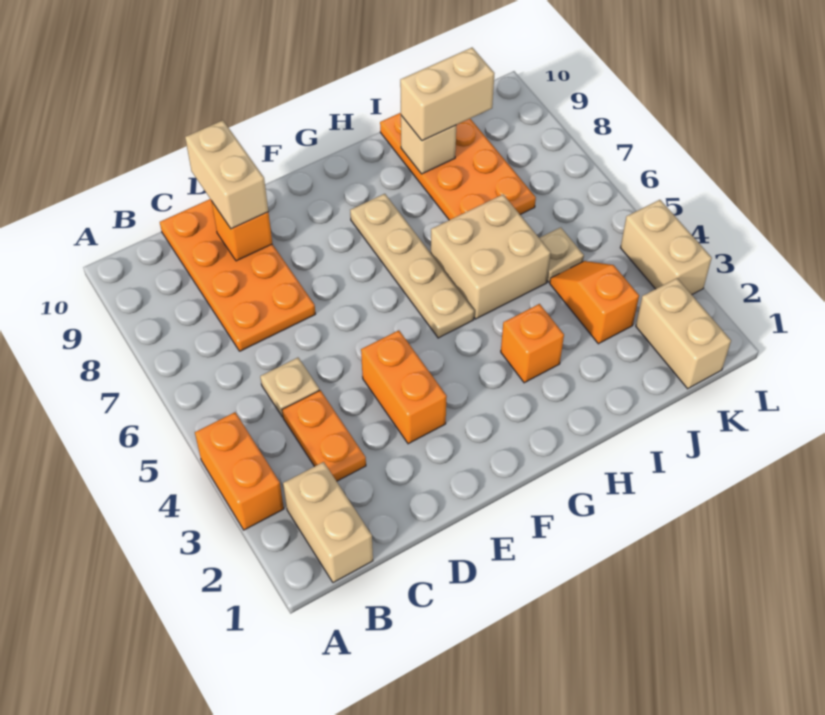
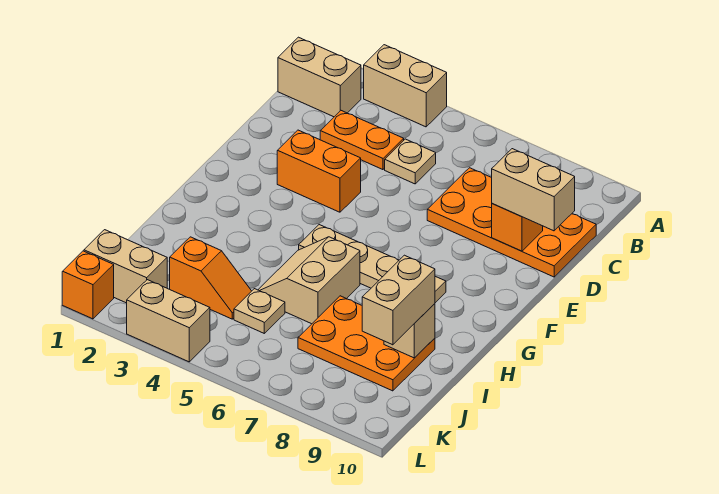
orange 1x2 brick [195,412,284,530] -> tan 1x2 brick [364,45,447,127]
orange 1x1 brick [501,304,564,383] -> orange 1x1 brick moved to [62,251,114,319]
tan 2x2 brick [431,195,551,319] -> tan 2x2 slope [258,237,360,324]
orange 2x4 plate [380,113,536,220] -> orange 2x3 plate [298,296,435,391]

